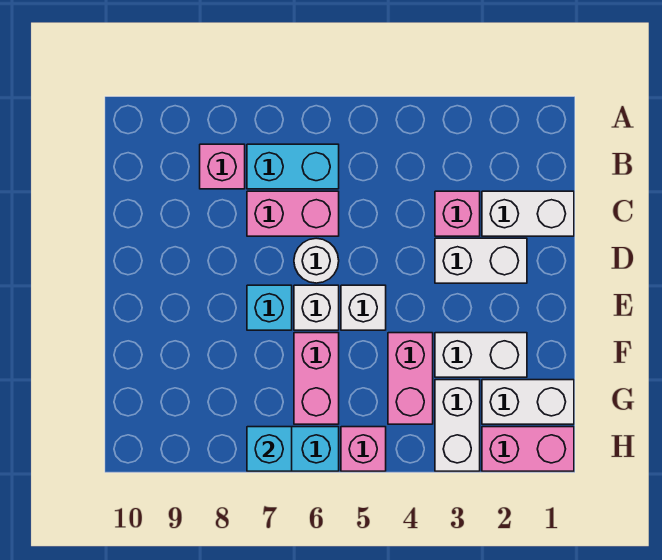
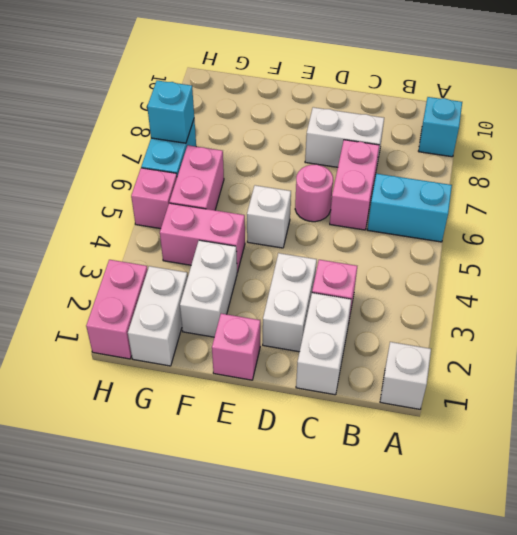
cyan 1x2 brick [247,144,339,189] -> cyan 1x2 brick turned to [367,174,452,242]
pink 1x1 brick [200,144,245,189] -> pink 1x1 brick moved to [212,314,260,380]
white 1x1 round brick [294,238,339,283] -> pink 1x1 round brick [295,164,333,222]
white 1x1 brick [294,285,339,330] -> white 1x1 brick moved to [380,342,431,409]
cyan 1x1 brick [247,285,292,330] -> cyan 1x1 brick moved to [419,97,462,157]
pink 1x2 brick [294,333,339,424] -> pink 1x2 brick turned to [170,145,224,210]
white 1x2 brick [435,380,480,471] -> white 1x2 brick moved to [305,107,384,169]

